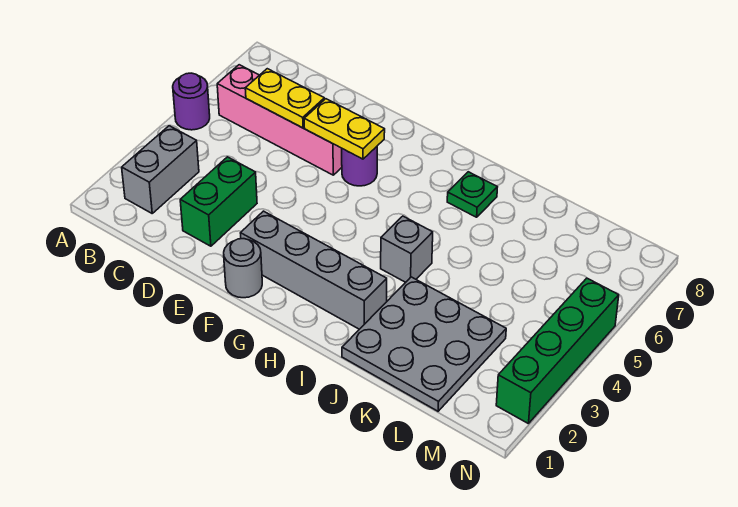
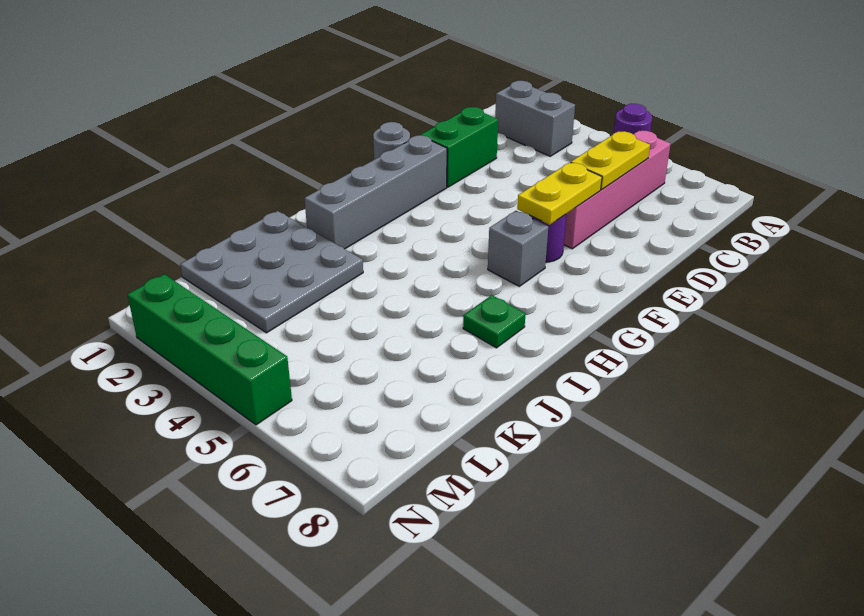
green 1x2 brick [180,157,257,246] -> green 1x2 brick turned to [421,107,498,187]
grey 1x1 brick [381,216,433,282] -> grey 1x1 brick moved to [488,211,548,286]

